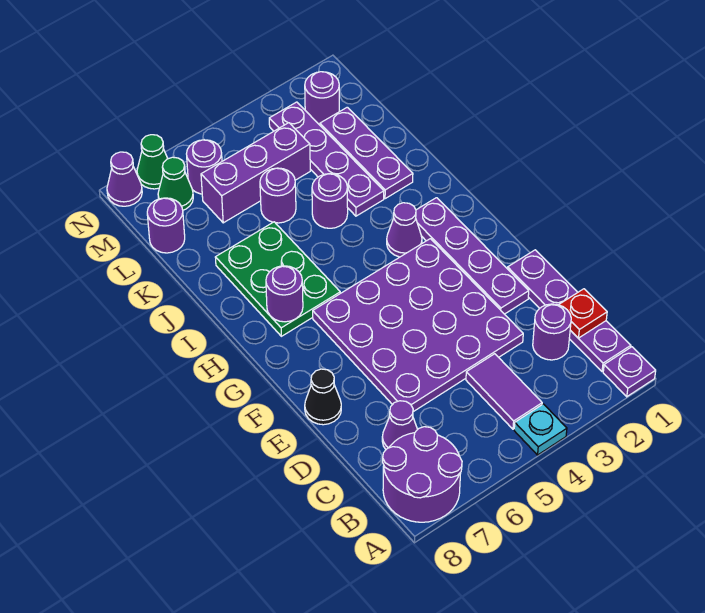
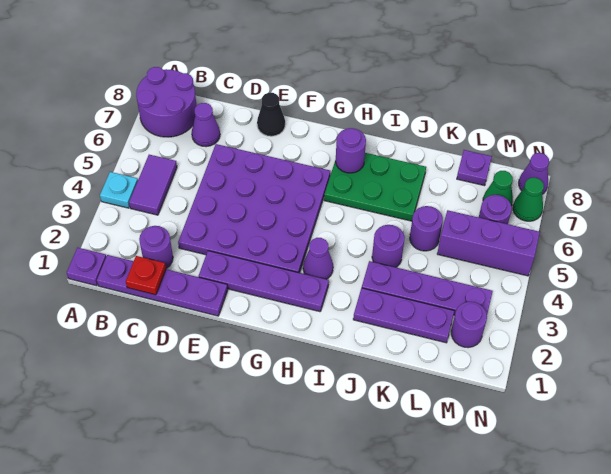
purple 1x2 tile [466,354,542,429] -> purple 1x2 tile turned to [129,155,177,215]
purple 1x3 brick [201,123,310,223] -> purple 1x3 brick turned to [437,210,540,276]
purple 1x1 round brick [147,198,185,253] -> purple 1x1 plate [457,150,492,186]

